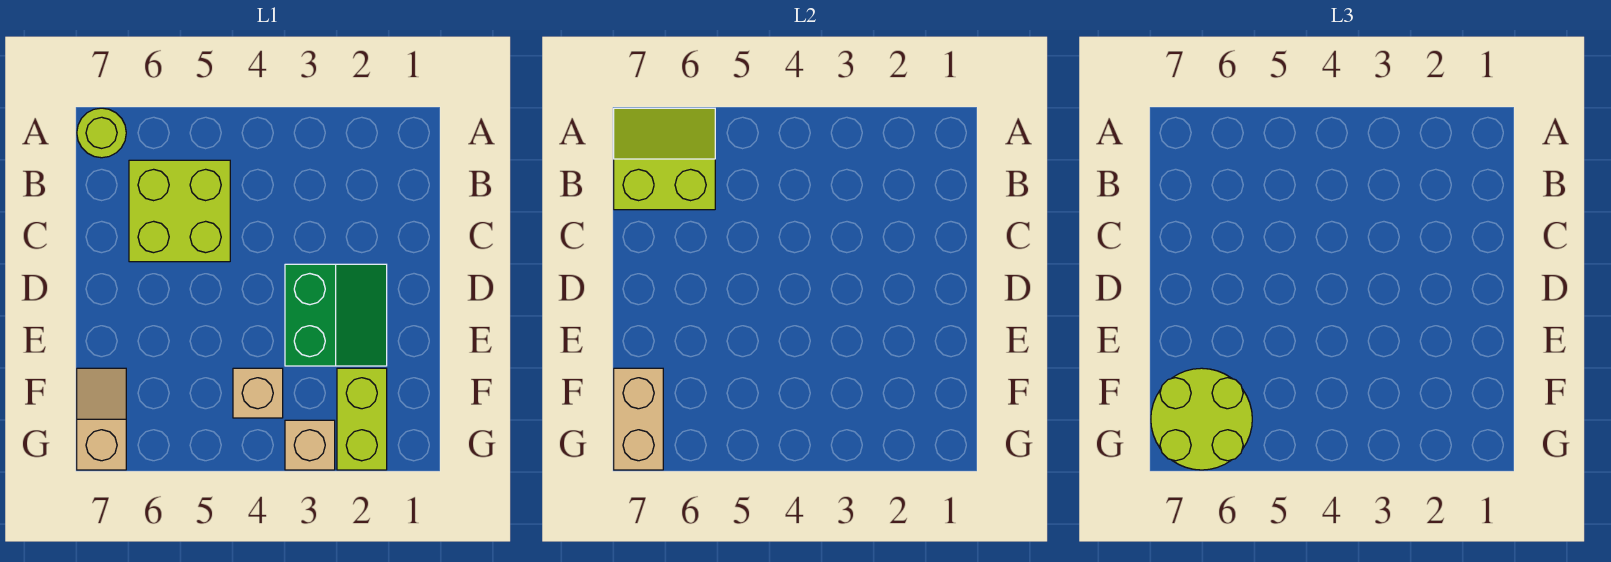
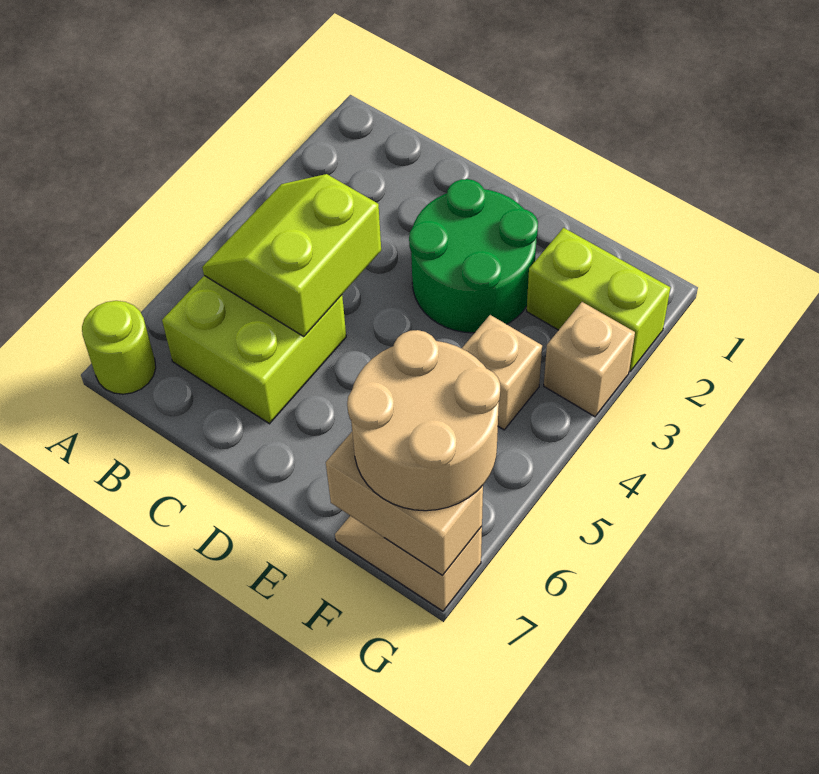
lime 2x2 slope [614,108,715,210] -> lime 2x2 slope moved to [202,174,381,336]
green 2x2 slope [285,264,387,366] -> green 2x2 round brick [409,179,538,333]
lime 2x2 round brick [1151,368,1252,470] -> tan 2x2 round brick [347,330,500,511]

